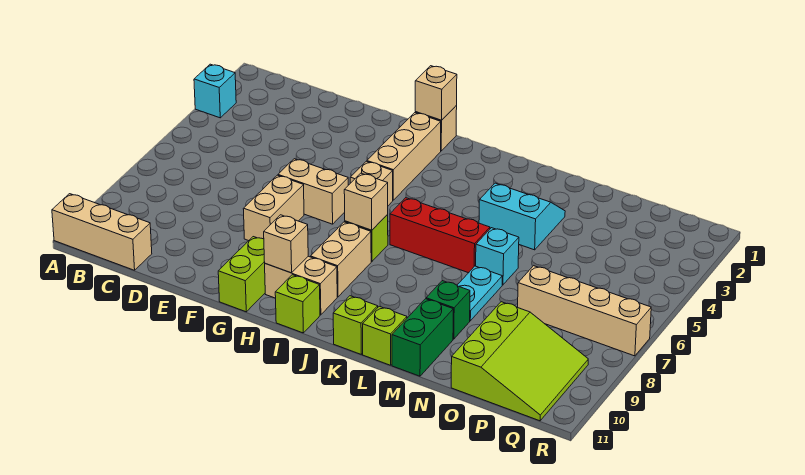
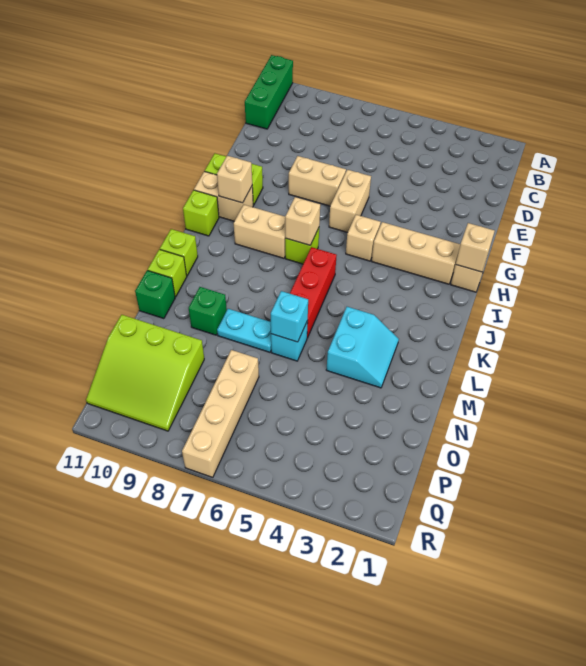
cyan 1x1 brick [194,64,236,118] -> cyan 1x1 brick moved to [271,291,308,342]
tan 1x3 brick [52,194,152,270] -> green 1x3 brick [245,55,293,129]
tan 1x2 brick [265,256,337,315] -> tan 1x2 brick turned to [194,171,253,221]
green 1x2 brick [392,299,453,376] -> green 1x1 brick [135,270,175,319]

